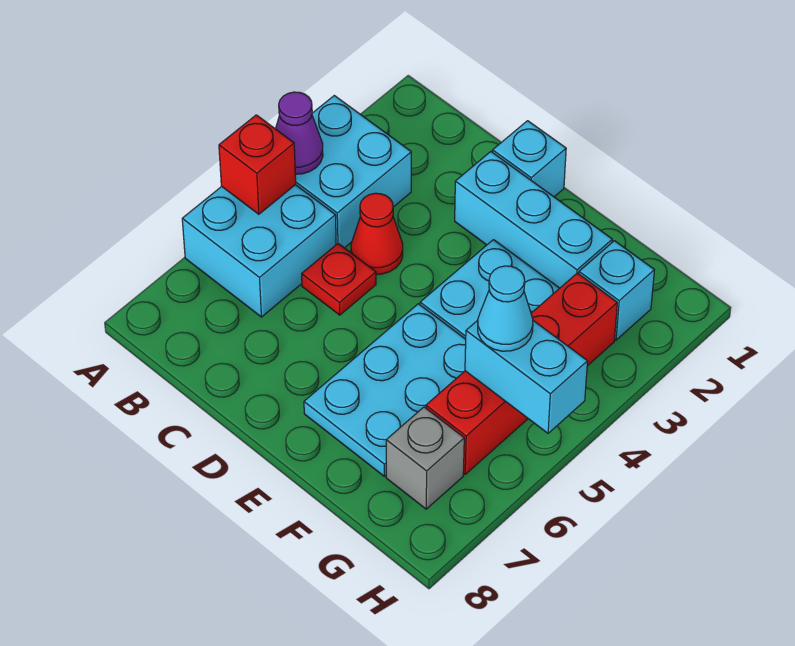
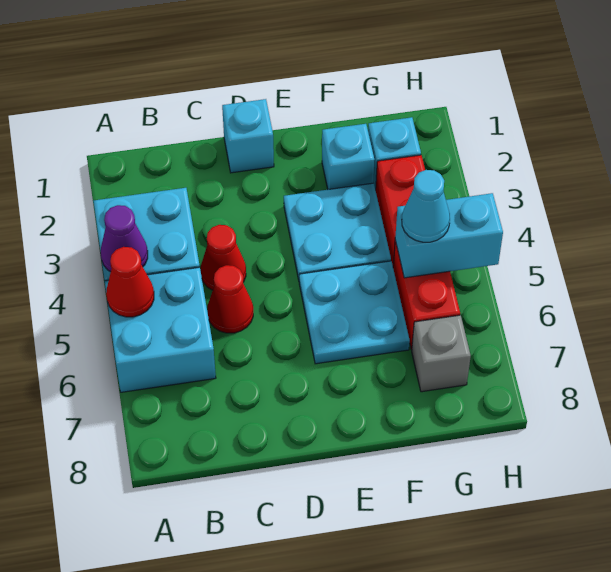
red 1x1 brick [219,115,296,214] -> red 1x1 cone [106,247,154,317]
red 1x1 plate [302,244,376,315] -> red 1x1 cone [208,265,253,333]
cyan 1x3 brick [455,152,612,288] -> cyan 1x1 brick [322,124,374,189]
cyan 2x3 plate [304,304,466,476] -> cyan 2x2 plate [299,261,410,364]

